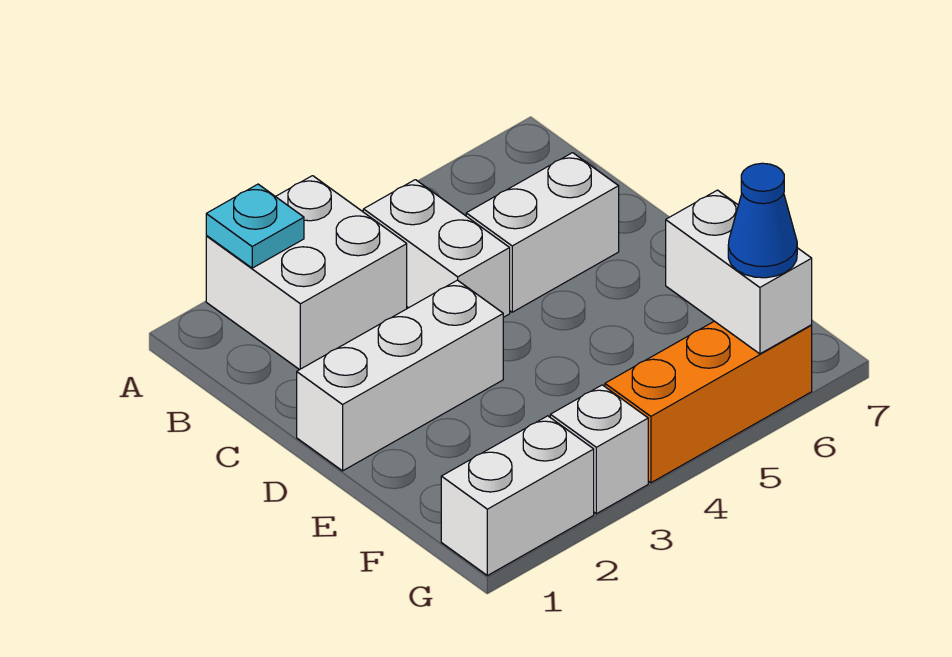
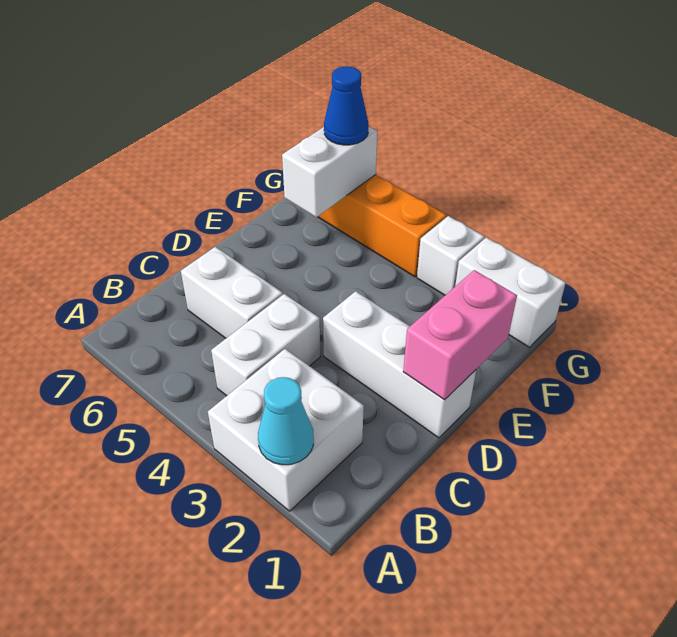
cyan 1x1 plate [206,184,304,268] -> cyan 1x1 cone [258,377,314,465]
none -> pink 1x2 brick [403,270,517,400]

